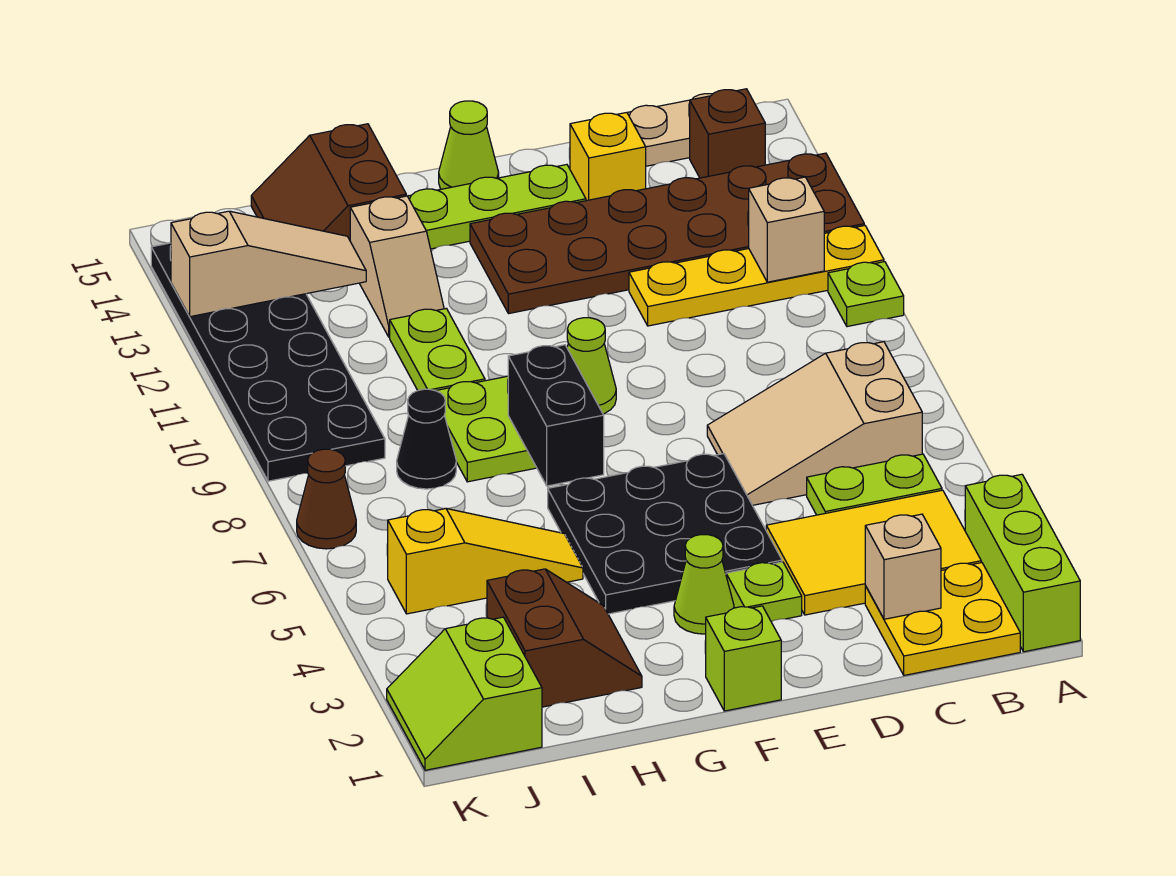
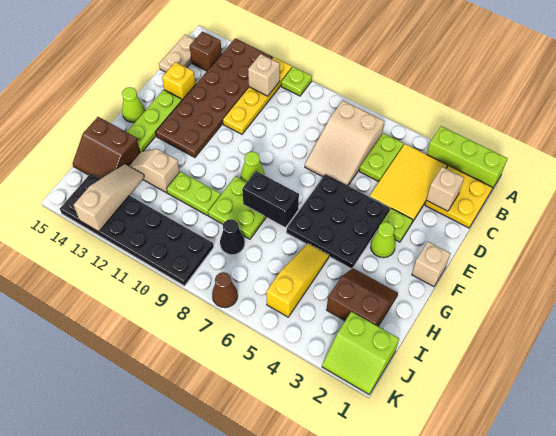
lime 1x1 brick [706,606,781,711] -> tan 1x1 brick [412,242,451,287]
tan 1x2 slope [350,196,444,337] -> tan 1x2 slope turned to [129,149,179,193]

